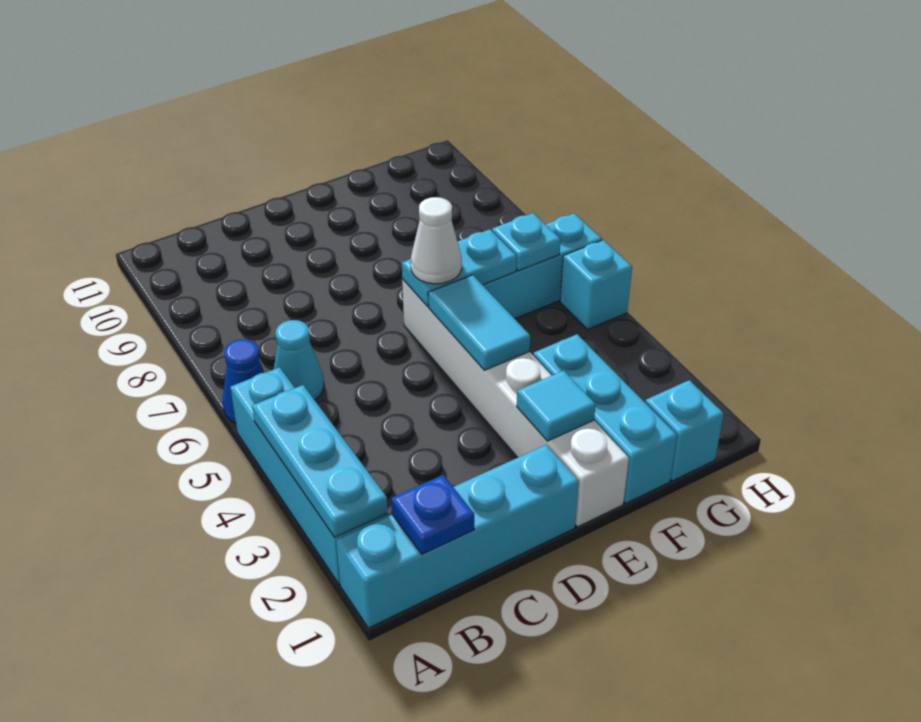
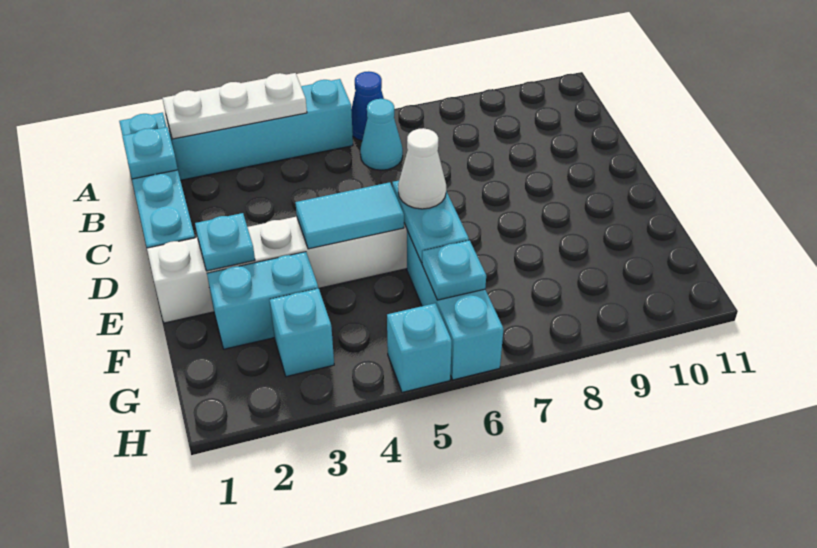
cyan 1x3 plate [252,385,388,537] -> white 1x3 plate [163,73,307,139]
blue 1x1 plate [391,475,474,554] -> cyan 1x1 plate [122,127,178,179]
cyan 1x1 tile [517,371,596,441] -> cyan 1x1 plate [195,213,255,271]
cyan 1x3 brick [533,334,677,504] -> cyan 1x2 brick [207,252,318,349]
cyan 1x1 brick [645,380,724,481] -> cyan 1x1 brick moved to [270,288,334,377]

